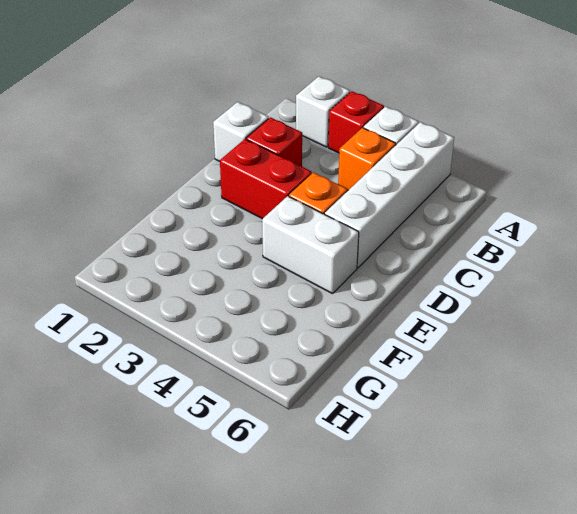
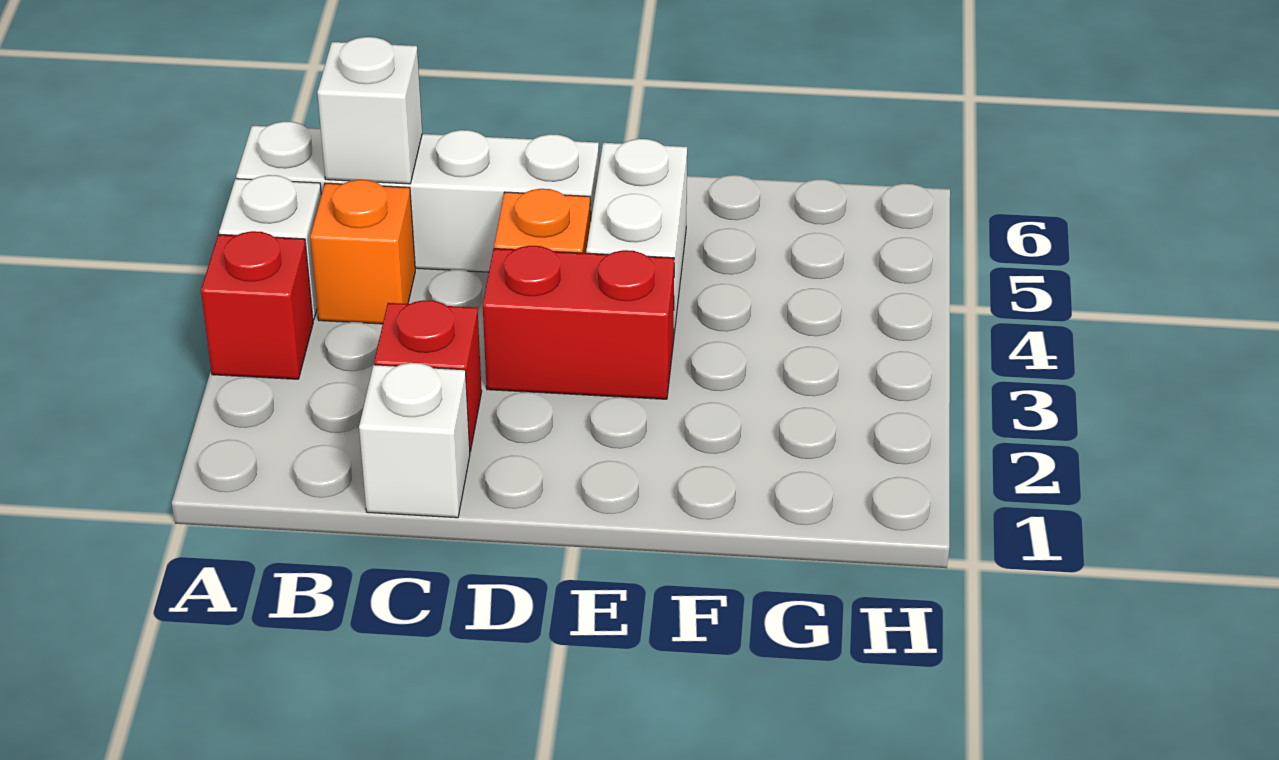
white 1x1 brick [296,76,350,147] -> white 1x1 brick moved to [317,37,422,184]
red 1x2 brick [220,139,312,219] -> red 1x2 brick turned to [483,246,674,399]

